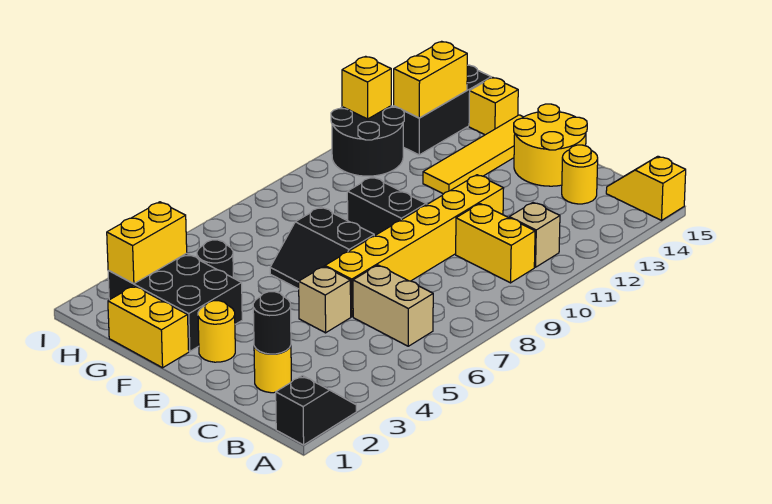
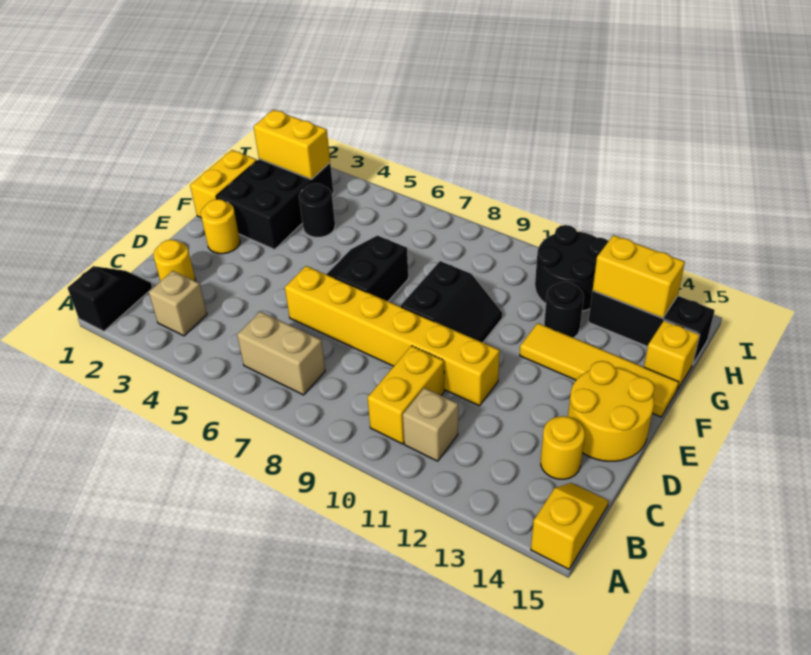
black 1x2 slope [276,376,356,445] -> black 1x2 slope turned to [68,266,152,331]
tan 1x2 brick [353,265,433,346] -> tan 1x2 brick turned to [237,312,325,395]
black 1x1 round brick [253,292,291,354] -> black 1x1 round brick moved to [544,282,584,338]
tan 1x1 brick [299,266,351,333] -> tan 1x1 brick moved to [149,271,207,336]
yellow 1x1 brick [342,56,391,119] -> none

